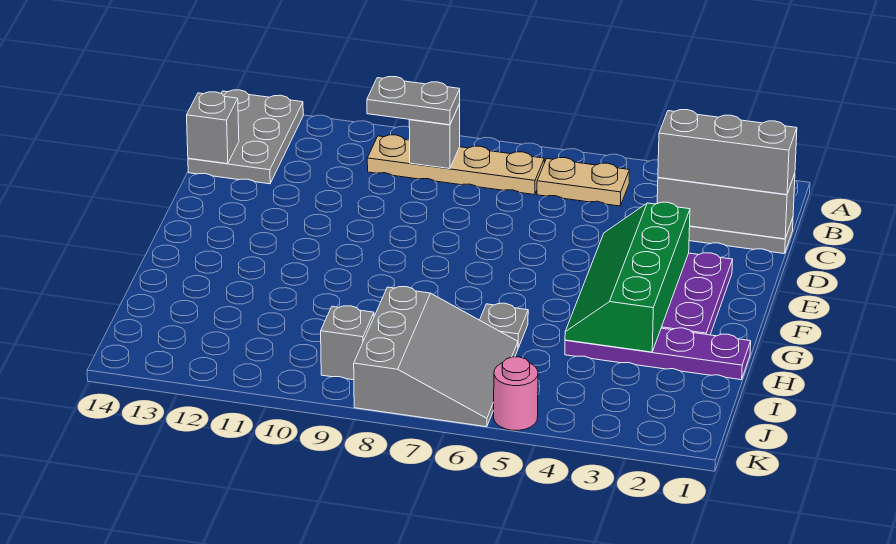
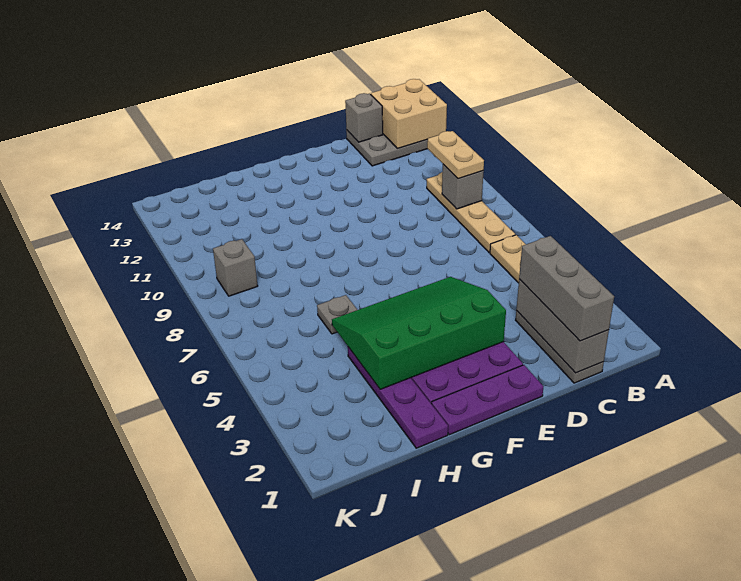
none -> tan 2x2 brick [371,79,447,148]
grey 1x2 plate [367,77,460,125] -> tan 1x2 plate [427,131,484,179]
none -> purple 1x3 plate [432,365,543,435]
green 2x4 slope [565,202,690,352] -> green 3x4 slope [332,277,506,389]
grey 3x3 slope [354,287,518,427] -> none
pink 1x1 round brick [494,357,538,431] -> none

